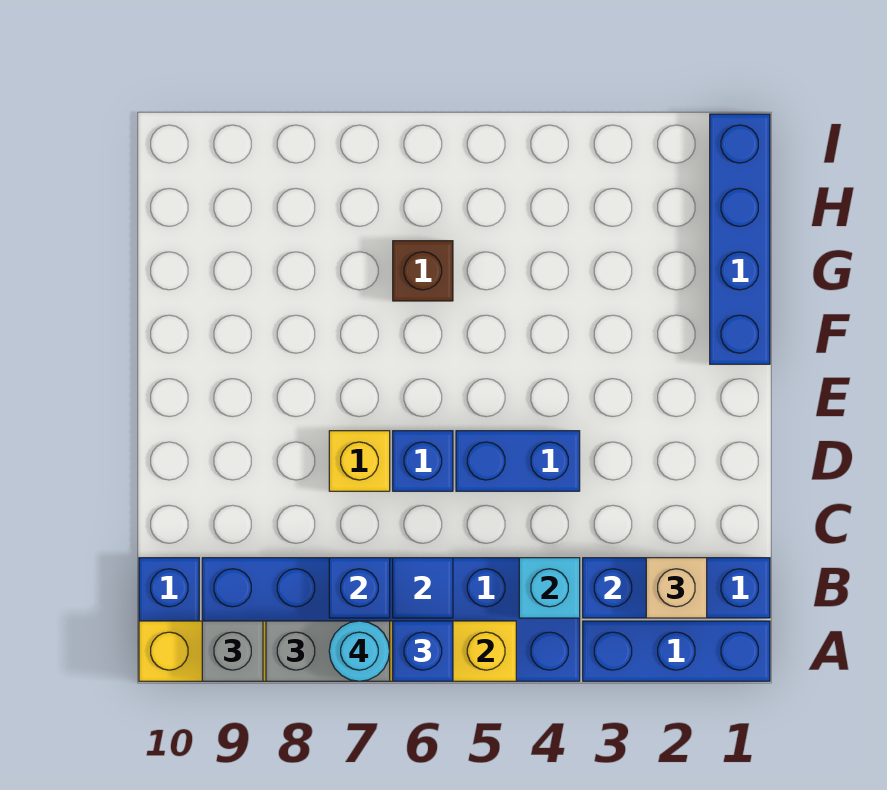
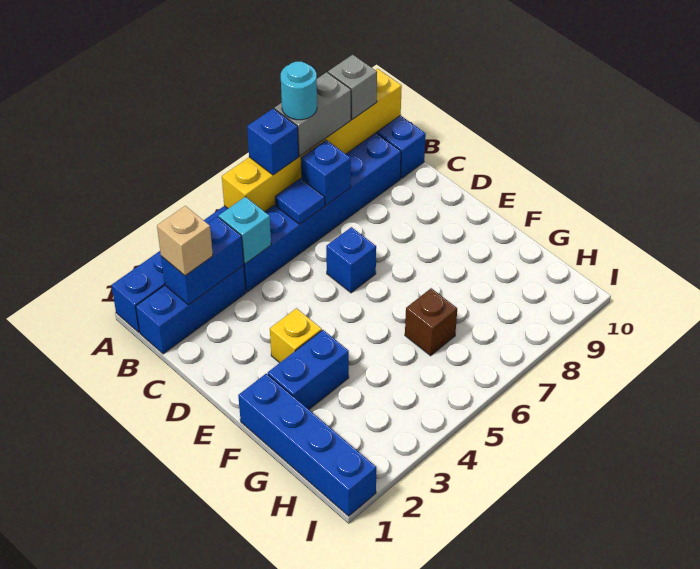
blue 1x2 brick [456,431,580,491] -> blue 1x2 brick moved to [268,330,349,409]
yellow 1x1 brick [329,431,390,491] -> yellow 1x1 brick moved to [270,308,322,363]

